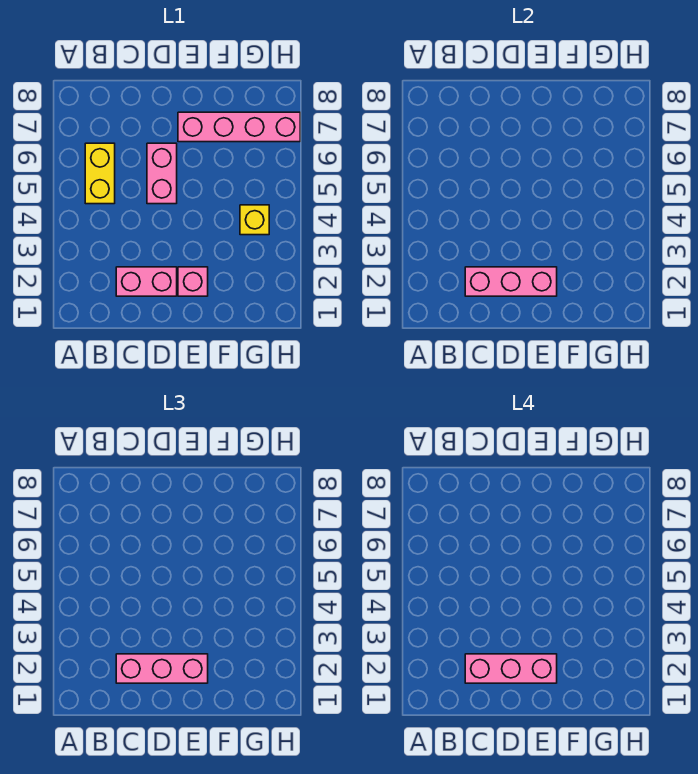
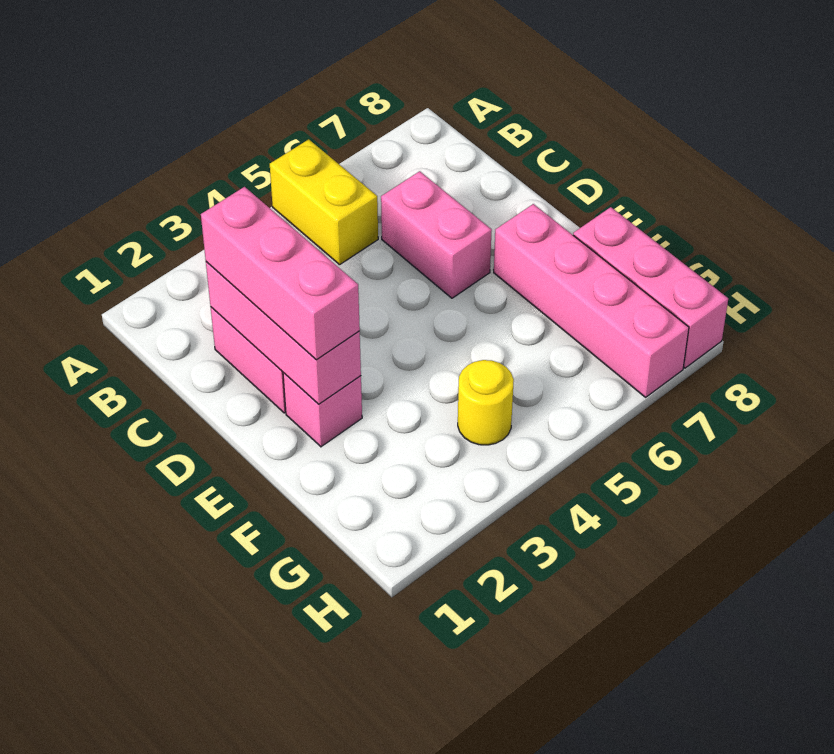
yellow 1x2 brick [85,143,115,204] -> yellow 1x2 brick turned to [270,139,378,265]
pink 1x3 brick [465,654,557,683] -> pink 1x3 brick moved to [573,207,728,368]
pink 1x2 brick [147,143,177,204] -> pink 1x2 brick turned to [381,171,492,298]
yellow 1x1 brick [240,205,269,235] -> yellow 1x1 round brick [458,360,514,445]

